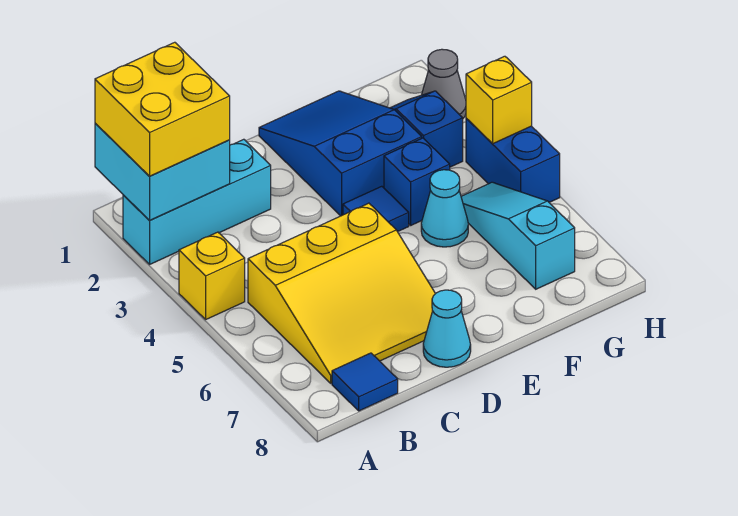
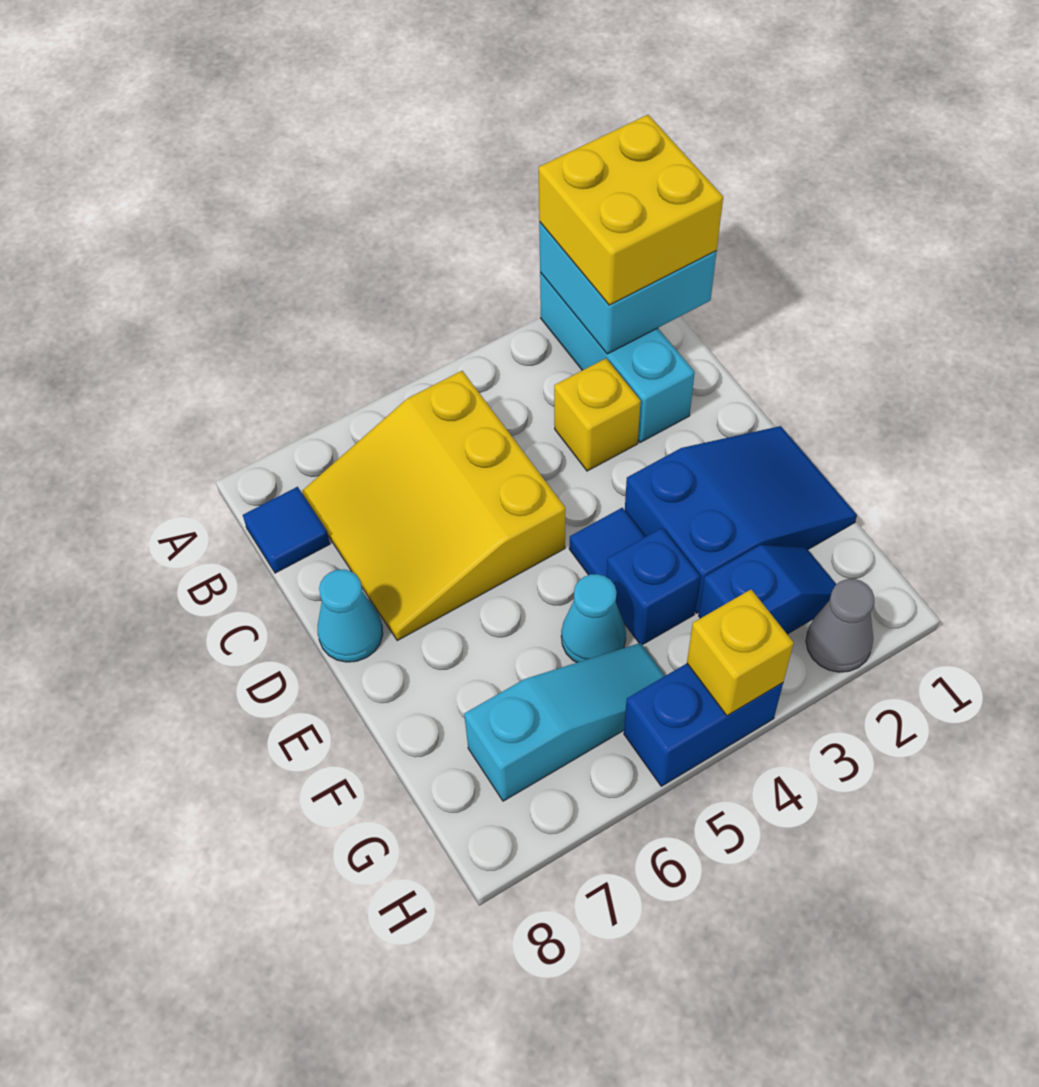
yellow 1x1 brick [179,232,245,319] -> yellow 1x1 brick moved to [554,358,641,471]

